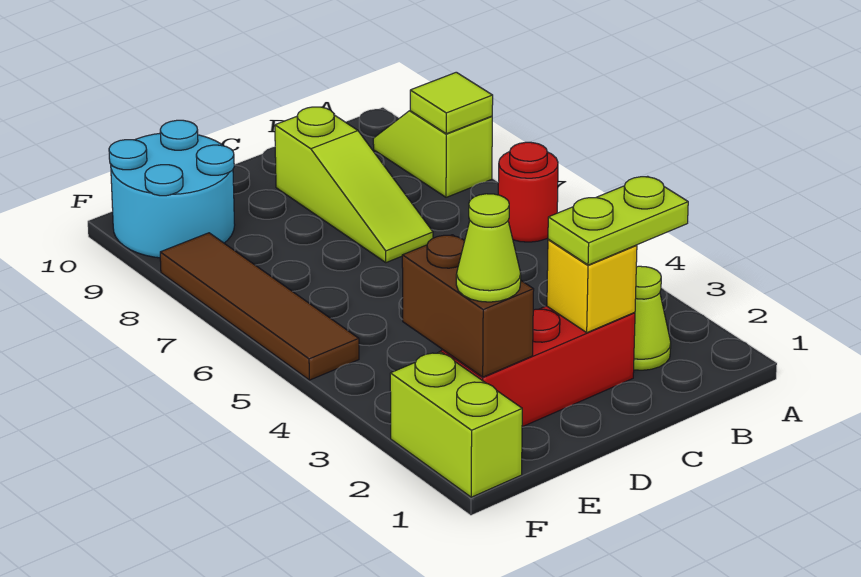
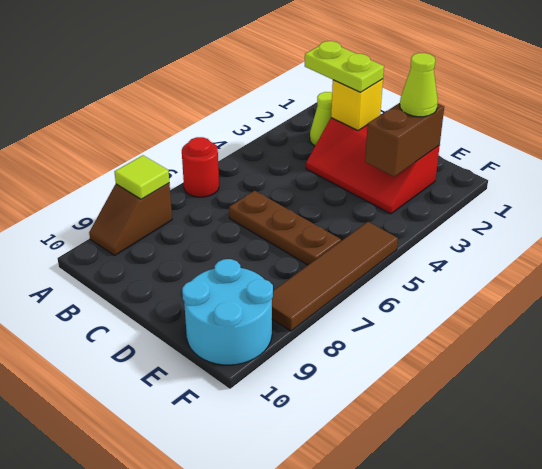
lime 1x2 slope [373,111,492,197] -> brown 1x2 slope [89,183,172,255]
none -> brown 1x3 plate [229,191,341,265]
lime 1x3 slope [275,107,433,263] -> none
lime 1x2 brick [390,352,522,497] -> none

